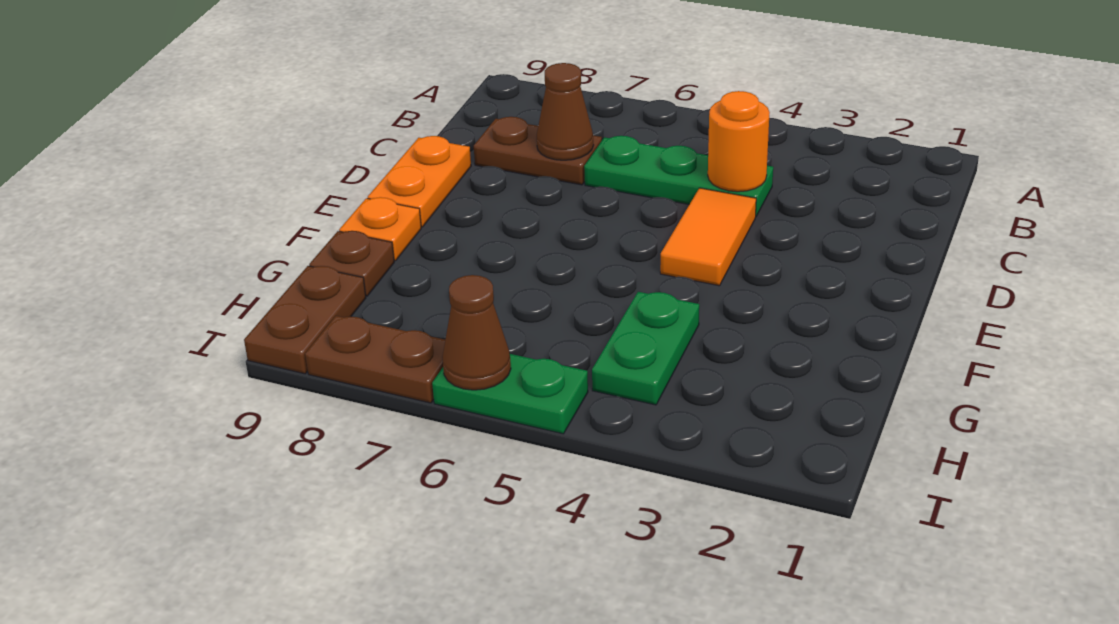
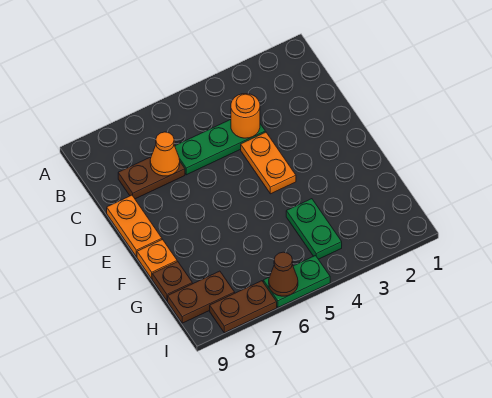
brown 1x1 cone [537,63,594,160] -> orange 1x1 cone [150,132,180,176]
orange 1x2 tile [660,188,756,286] -> orange 1x2 plate [241,132,296,194]
brown 1x2 plate [244,266,366,374] -> brown 1x2 plate turned to [168,271,235,323]

